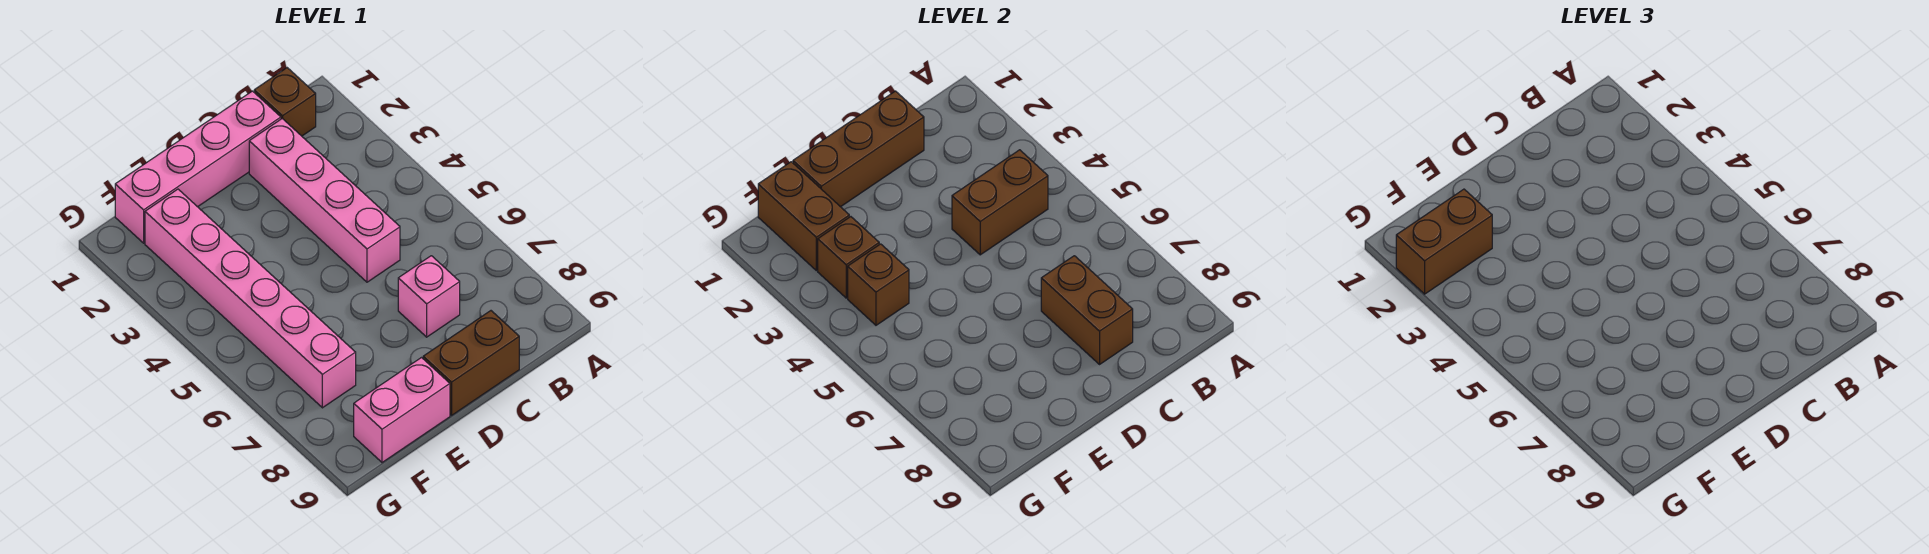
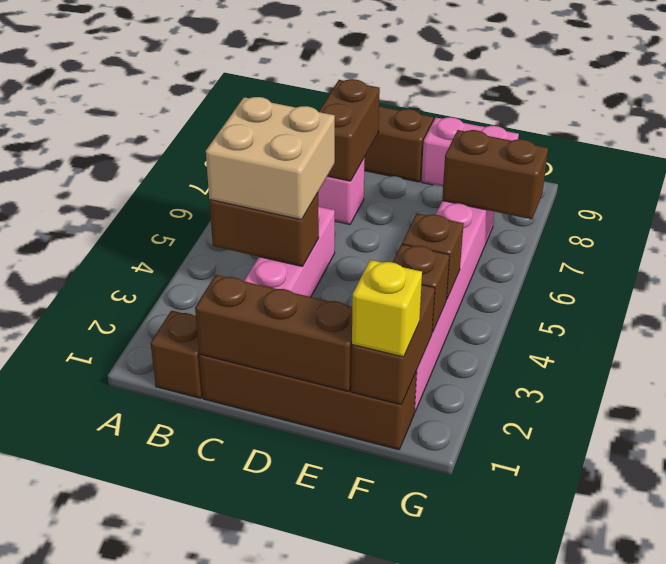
none -> tan 2x2 brick [206,97,335,220]
pink 1x4 brick [115,91,281,243] -> brown 1x4 brick [199,354,417,450]
none -> yellow 1x1 brick [352,260,422,357]
brown 1x2 brick [1396,189,1492,294] -> brown 1x2 brick moved to [442,130,548,219]

